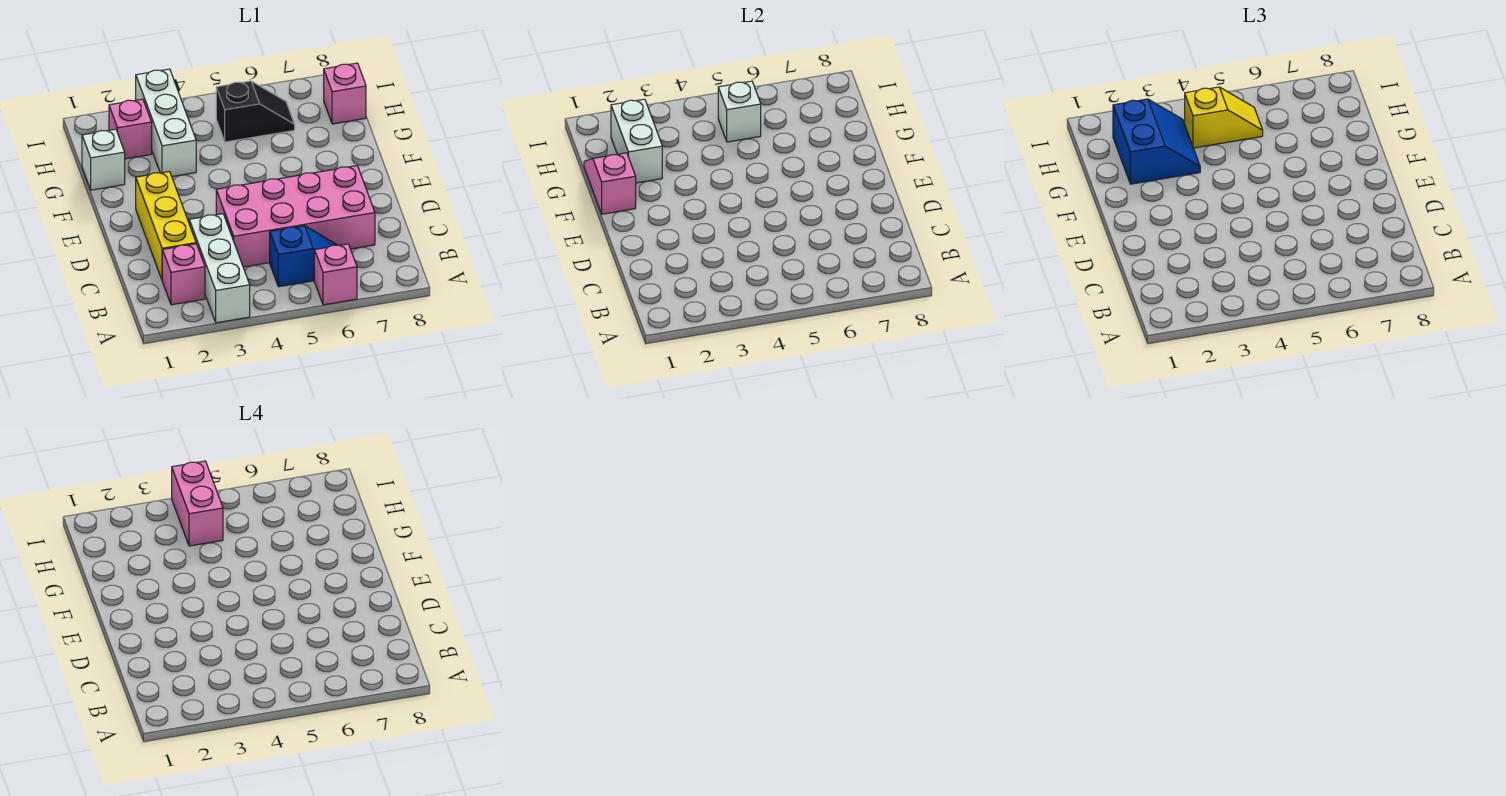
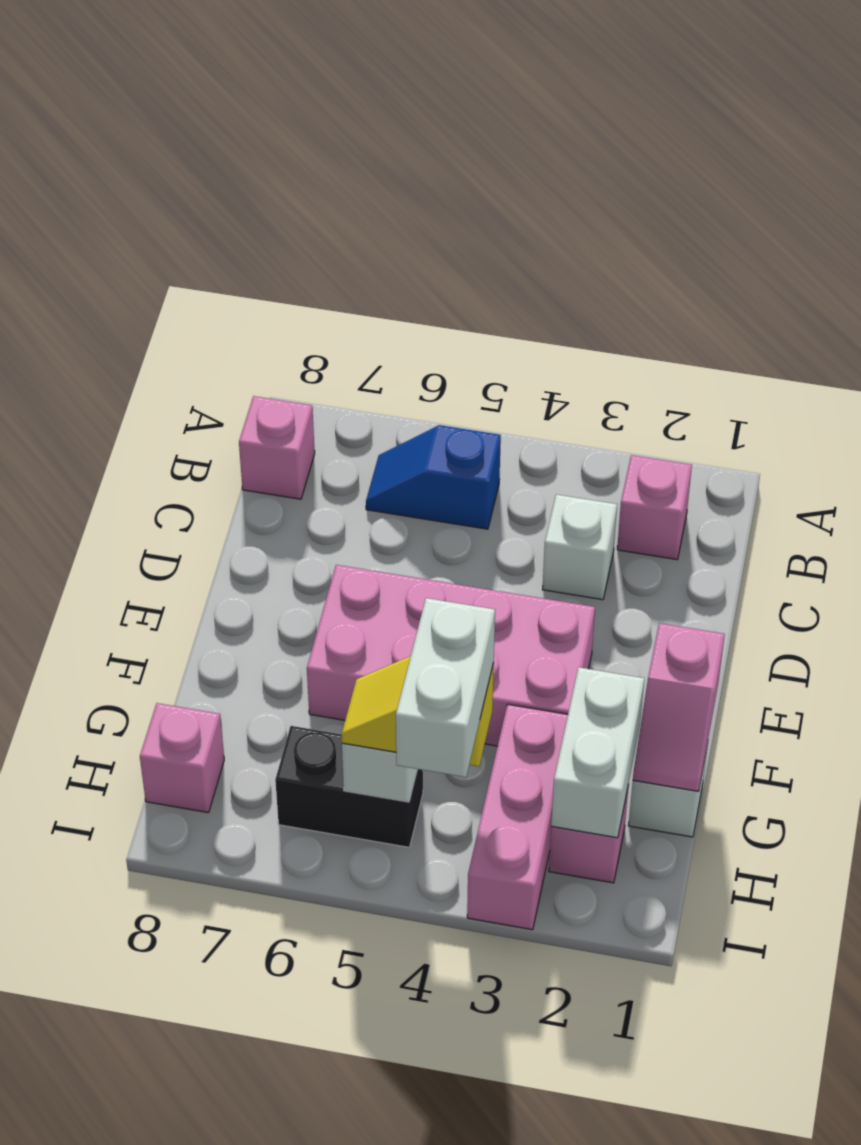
white 1x3 brick [189,214,250,323] -> white 1x1 brick [542,494,617,600]
pink 1x1 brick [314,244,357,305] -> pink 1x1 brick moved to [239,396,315,499]
yellow 1x3 brick [136,172,196,279] -> none
pink 2x4 brick [216,166,375,267] -> pink 2x4 brick moved to [307,565,595,746]
blue 2x2 slope [1113,99,1200,184] -> none
white 1x3 brick [136,69,196,177] -> pink 1x3 brick [467,704,568,930]
pink 1x2 brick [172,461,223,546] -> white 1x2 brick [396,598,495,777]
black 1x2 slope [216,81,295,142] -> black 1x2 brick [275,726,423,847]

